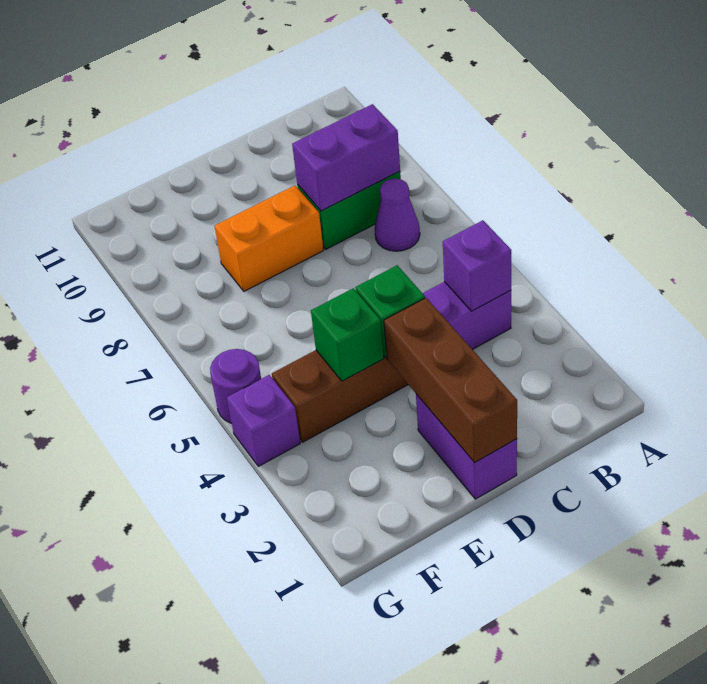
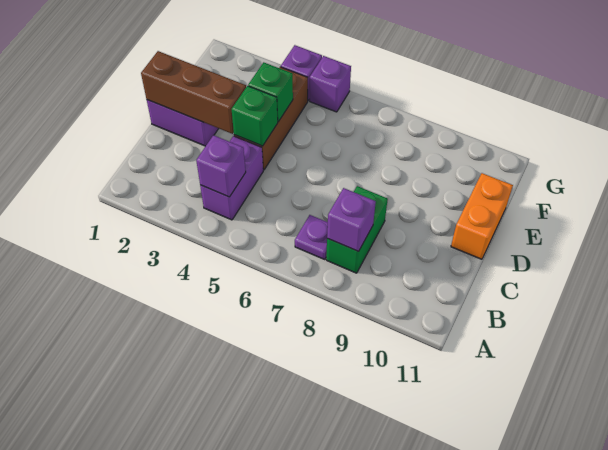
purple 1x1 cone [375,178,420,251] -> purple 1x1 plate [295,215,328,259]
purple 1x2 brick [292,104,400,211] -> purple 1x1 brick [327,188,376,251]
orange 1x2 brick [215,186,323,291] -> orange 1x2 brick moved to [451,173,513,259]
purple 1x1 round brick [210,349,261,423] -> purple 1x1 brick [310,56,351,112]

